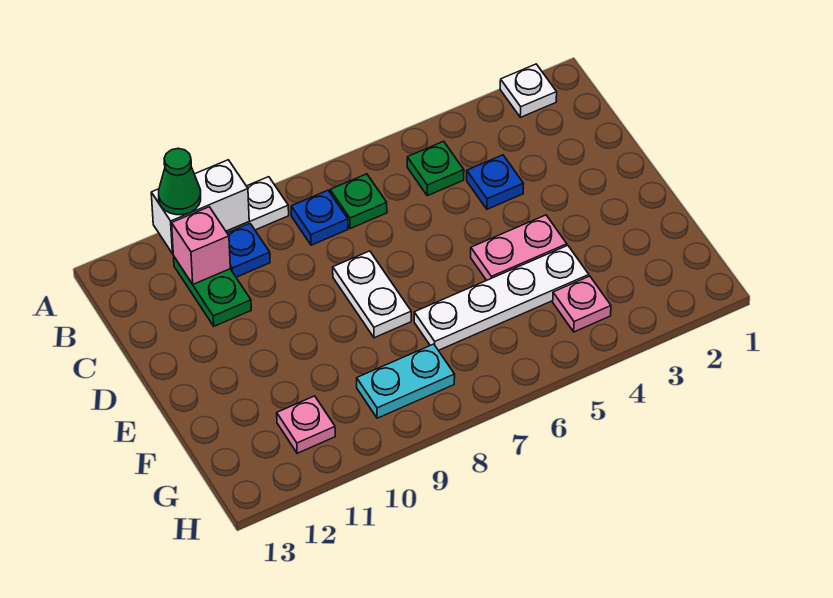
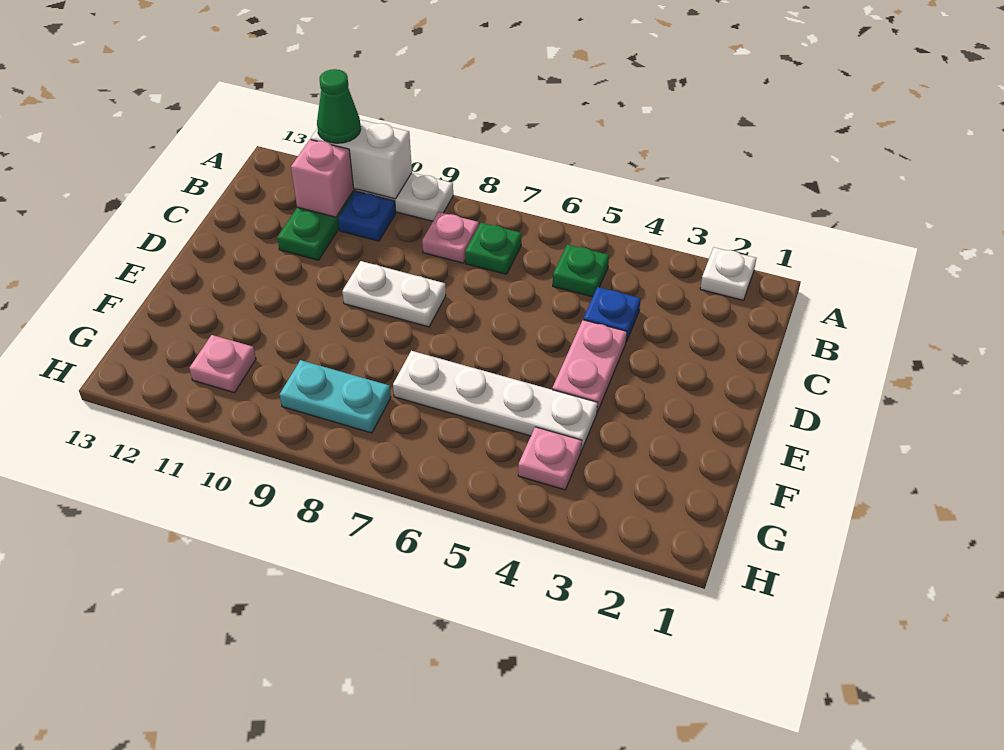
blue 1x1 plate [291,190,348,245] -> pink 1x1 plate [422,212,479,263]
white 1x2 plate [333,251,411,338] -> white 1x2 plate turned to [342,261,446,327]
pink 1x2 plate [471,215,567,280] -> pink 1x2 plate turned to [552,320,627,412]

